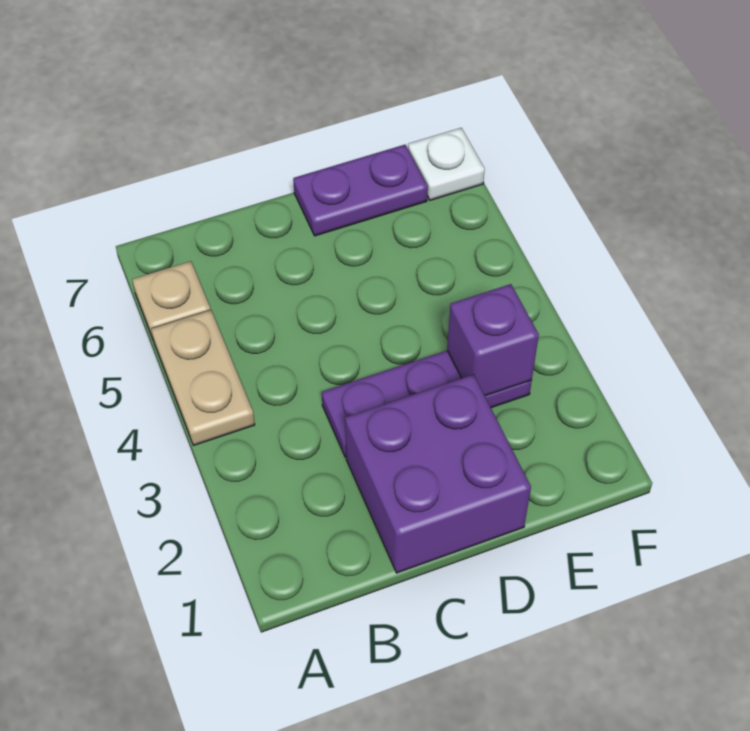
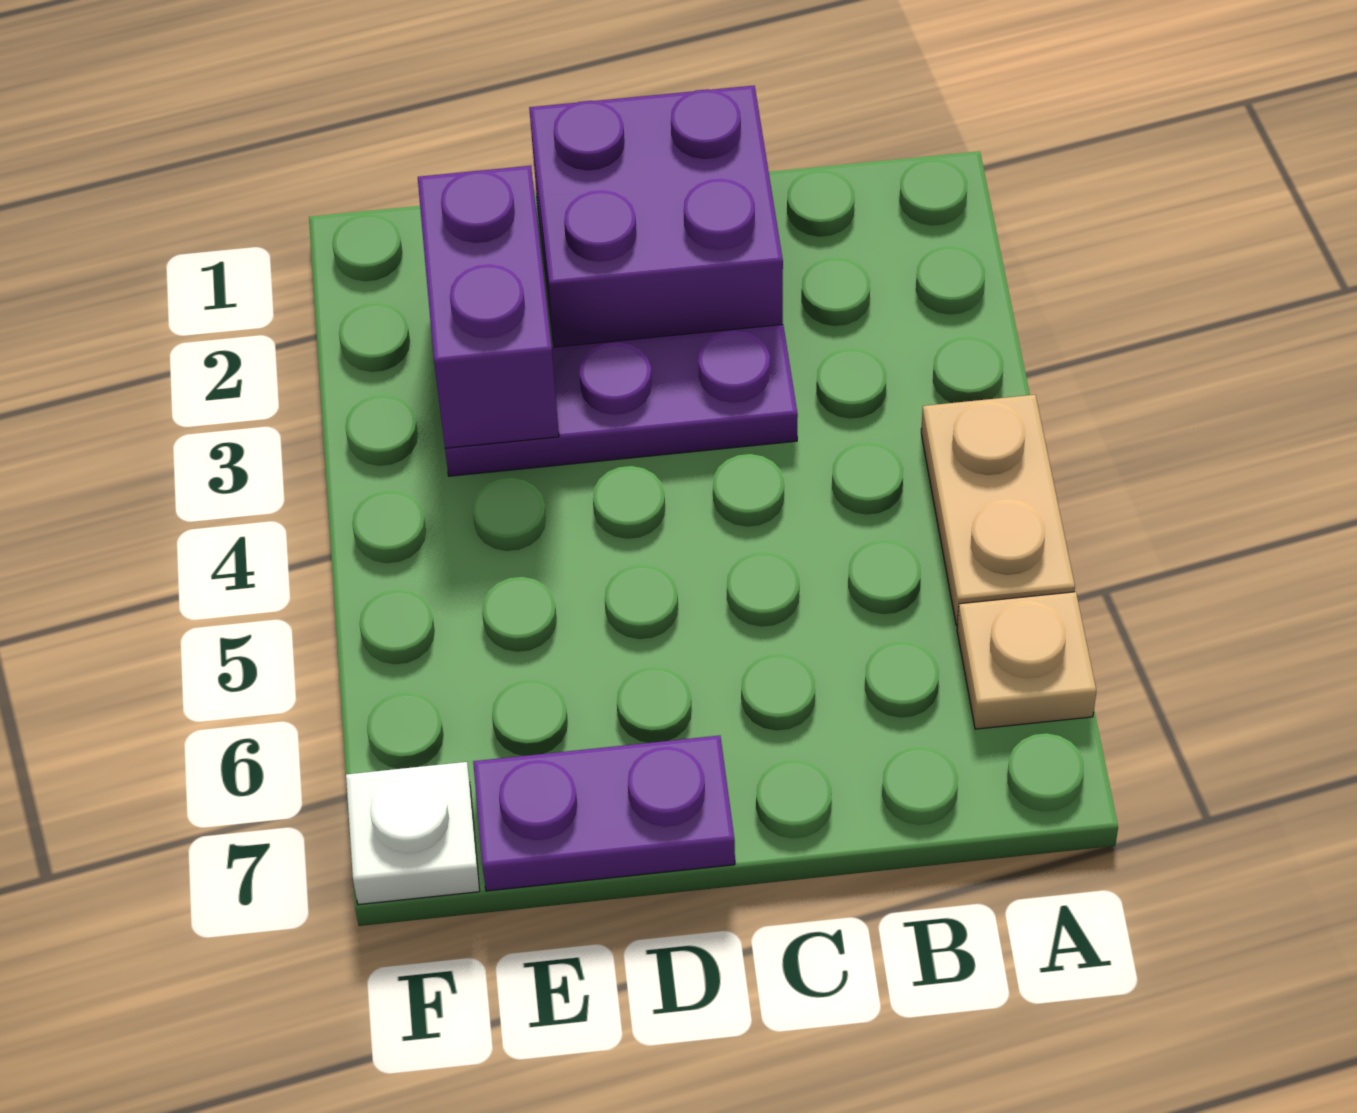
purple 1x1 brick [447,284,539,396] -> purple 1x2 brick [418,166,559,448]

